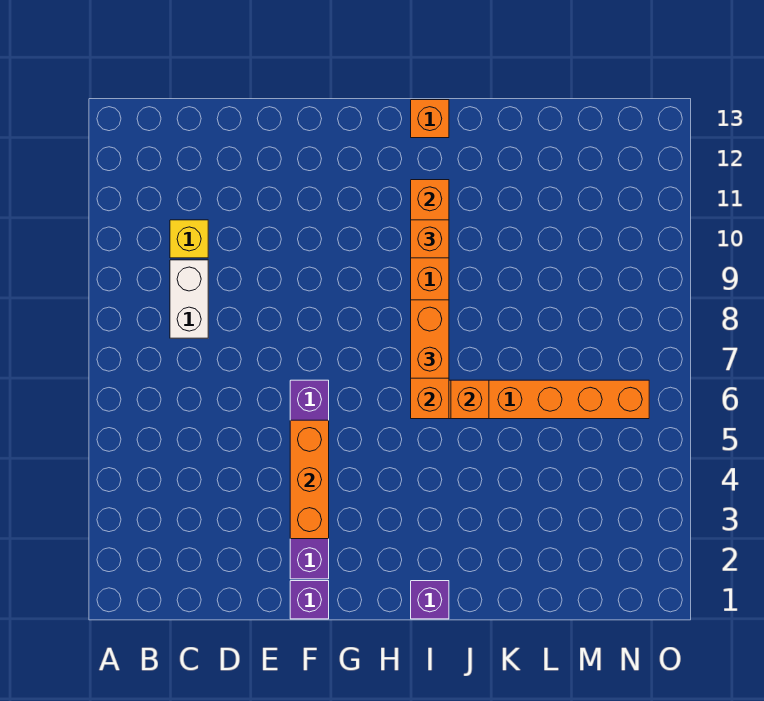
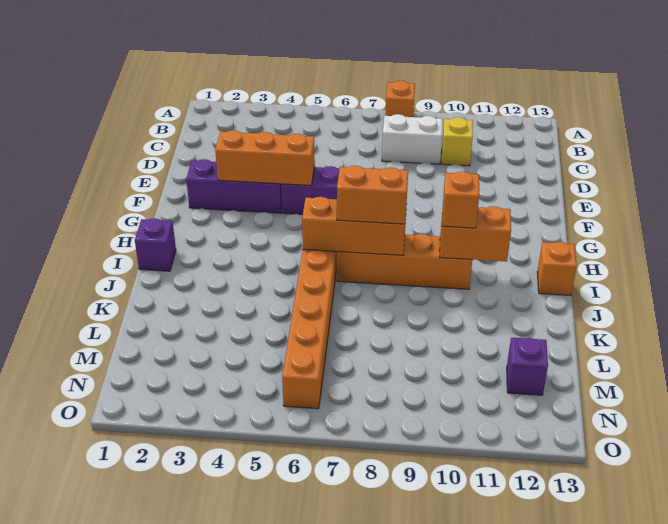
purple 1x1 brick [290,581,329,619] -> purple 1x1 brick moved to [507,338,548,395]
orange 1x1 brick [451,380,489,419] -> orange 1x1 brick moved to [385,81,415,117]

